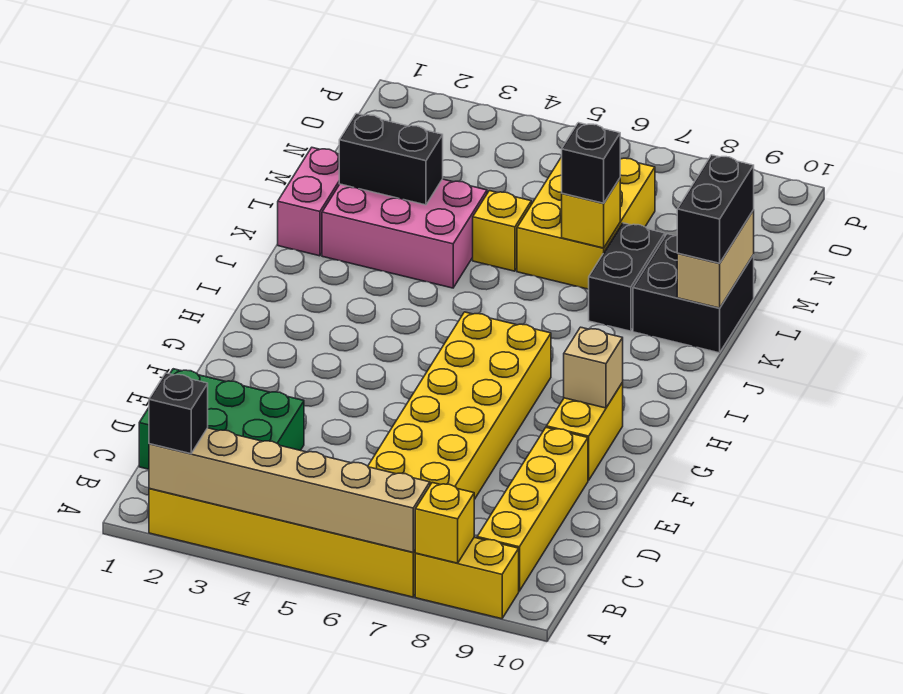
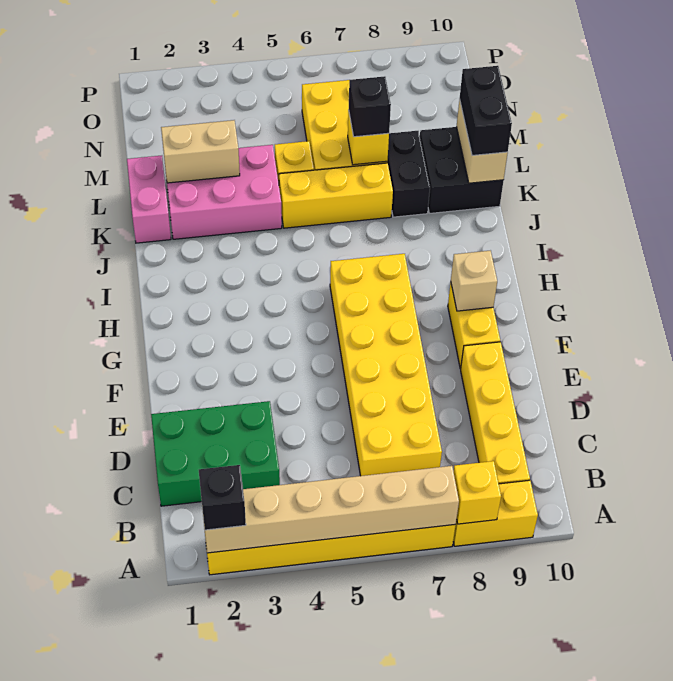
none -> yellow 1x3 brick [279,163,393,228]
black 1x2 brick [339,114,443,205] -> tan 1x2 brick [161,120,240,183]

